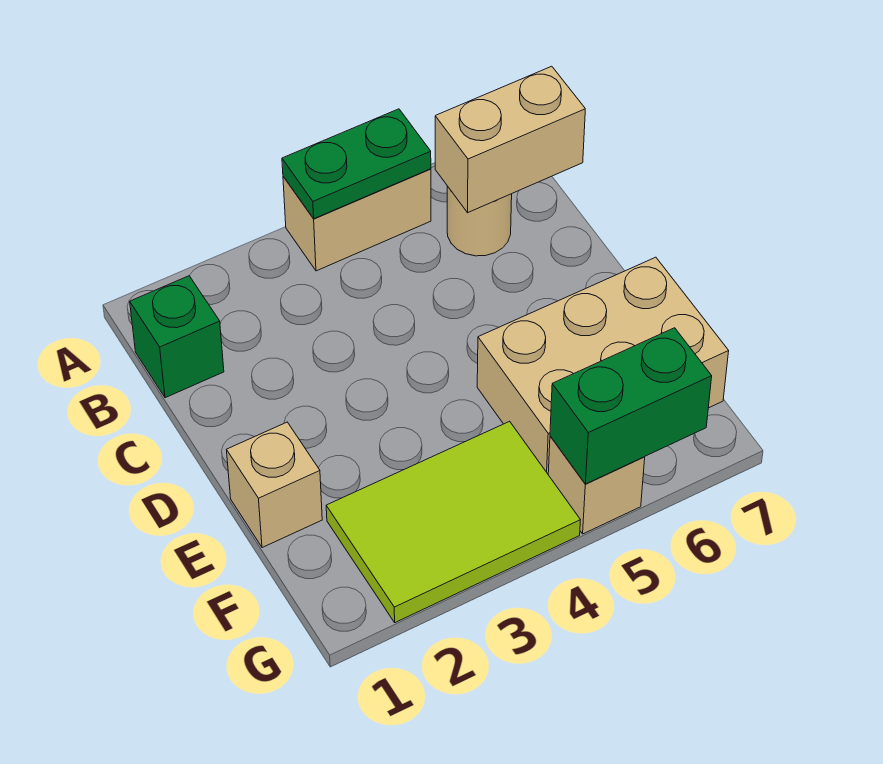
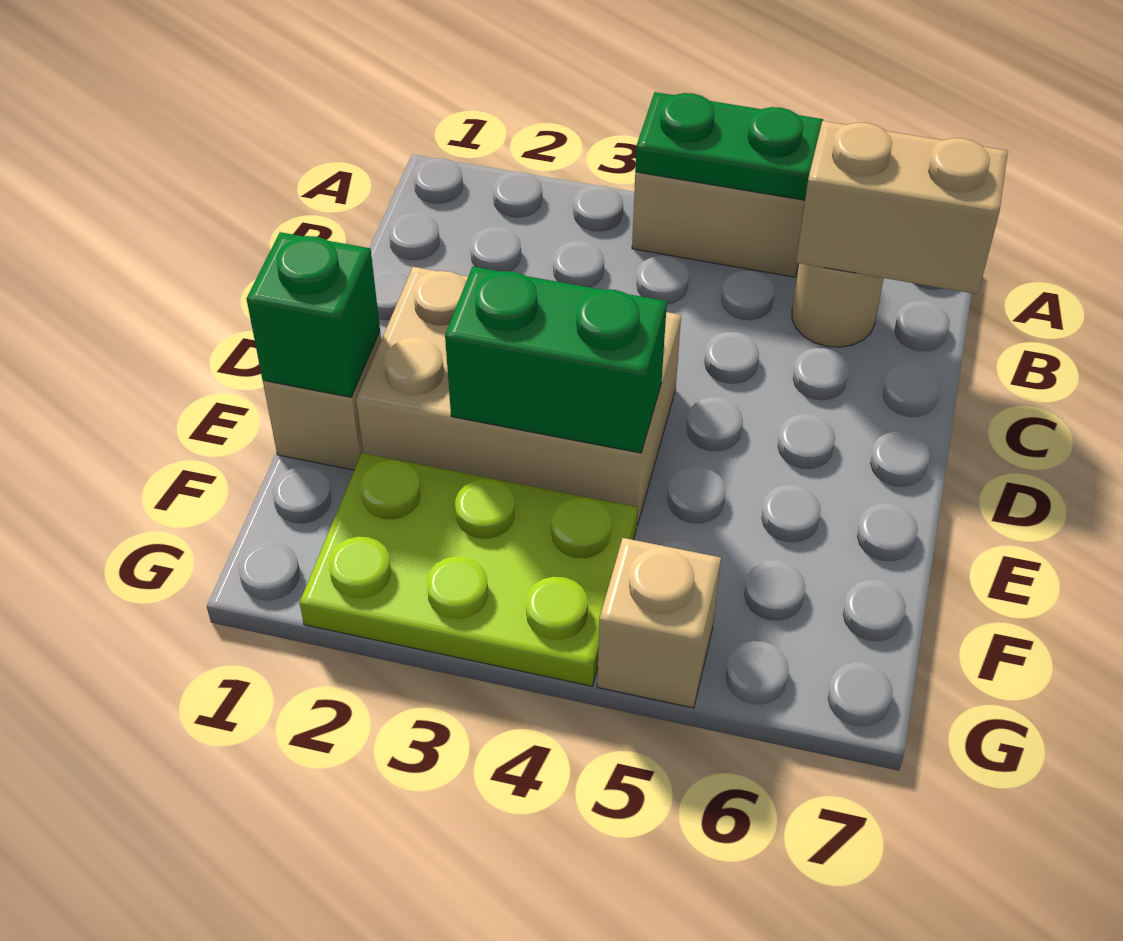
green 1x1 brick [130,276,224,398] -> green 1x1 brick moved to [247,232,380,397]
tan 2x3 brick [477,257,729,474] -> tan 2x3 brick moved to [356,267,681,525]
lime 2x3 tile [326,421,580,623] -> lime 2x3 plate [300,453,637,686]
green 1x2 brick [550,328,712,484] -> green 1x2 brick moved to [445,267,667,453]

